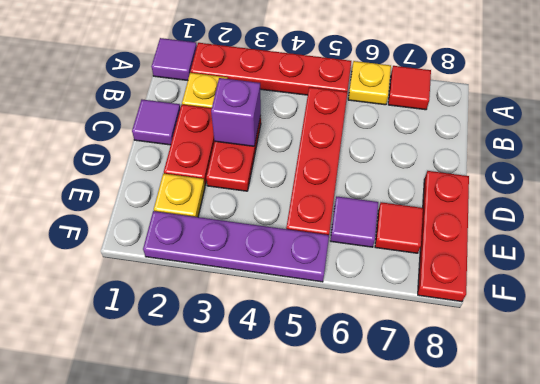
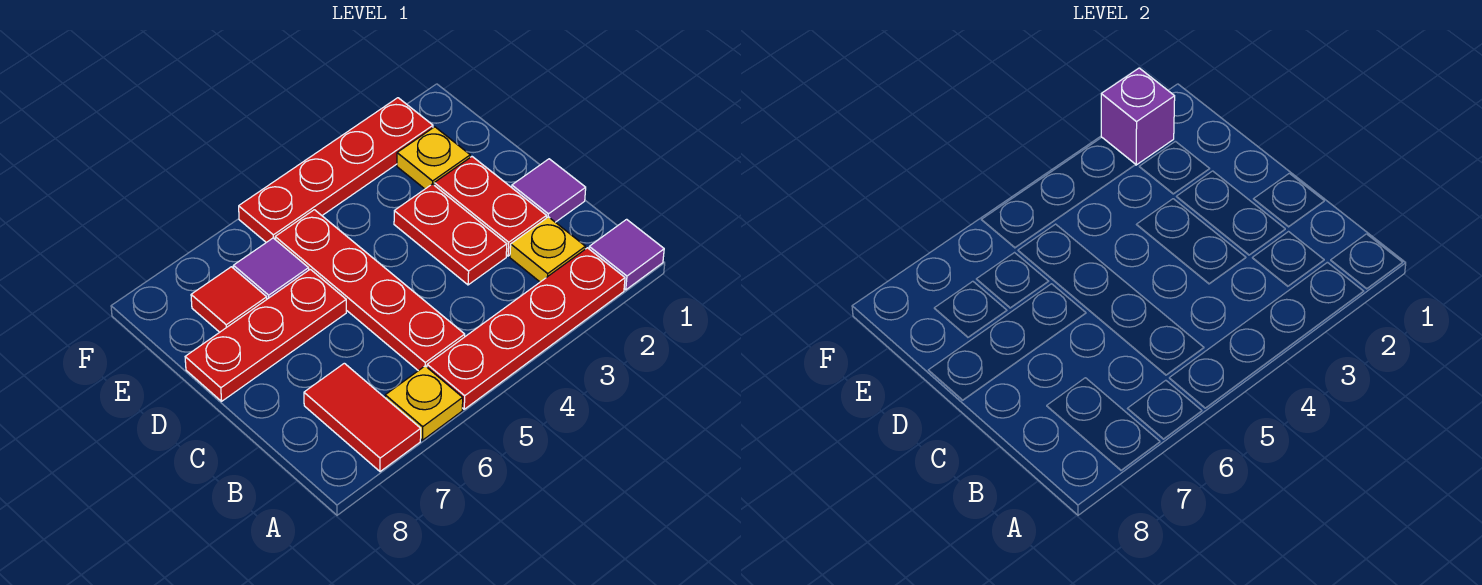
red 1x1 tile [388,66,431,110] -> red 1x2 tile [304,363,421,472]
purple 1x1 brick [211,78,261,146] -> purple 1x1 brick moved to [1101,68,1175,165]
red 1x3 plate [418,171,469,302] -> red 1x3 plate turned to [185,269,346,401]
purple 1x4 plate [143,211,329,282] -> red 1x4 plate [239,98,433,242]

